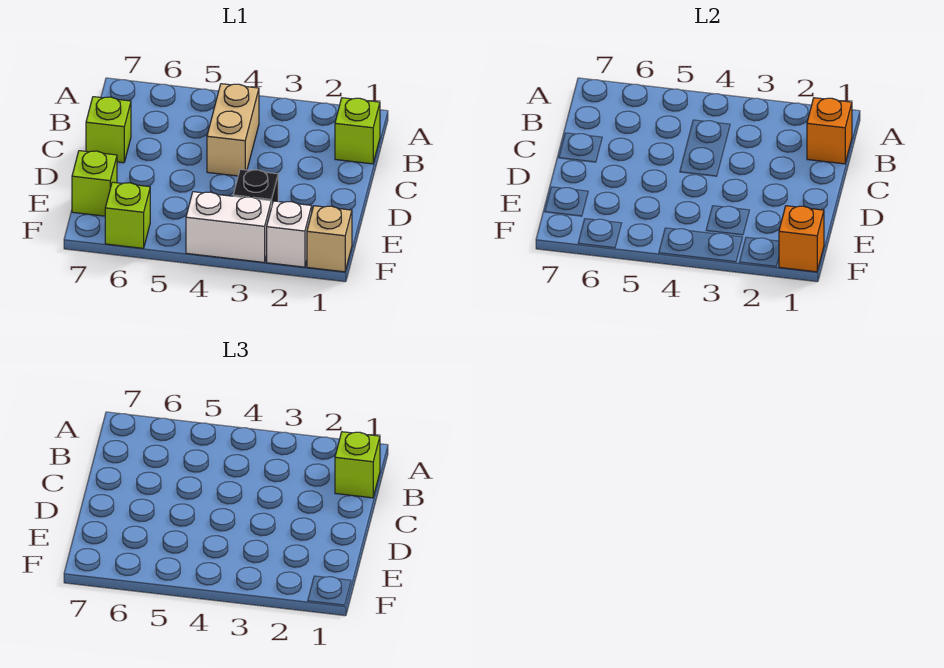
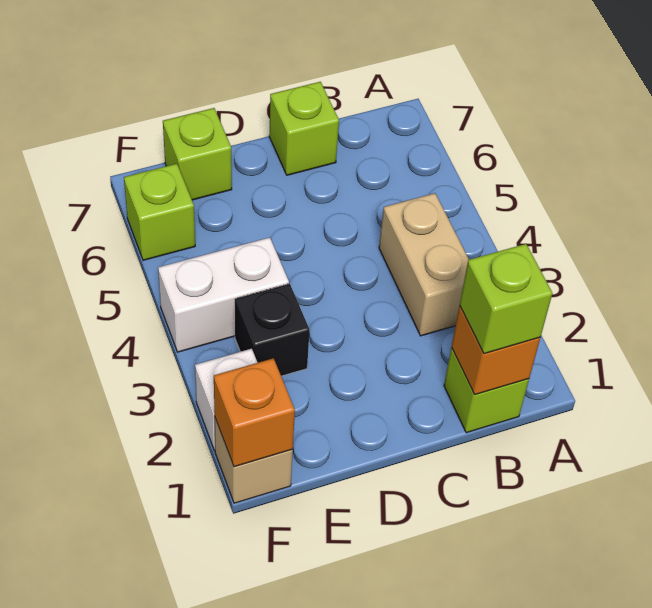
tan 1x2 brick [207,84,259,176] -> tan 1x2 brick turned to [379,193,469,336]
white 1x2 brick [186,192,271,262] -> white 1x2 brick turned to [158,237,289,352]

